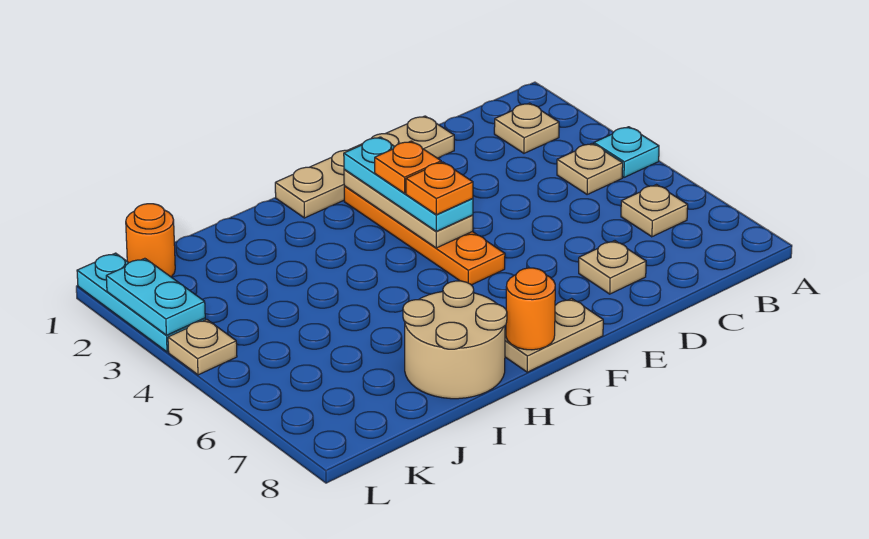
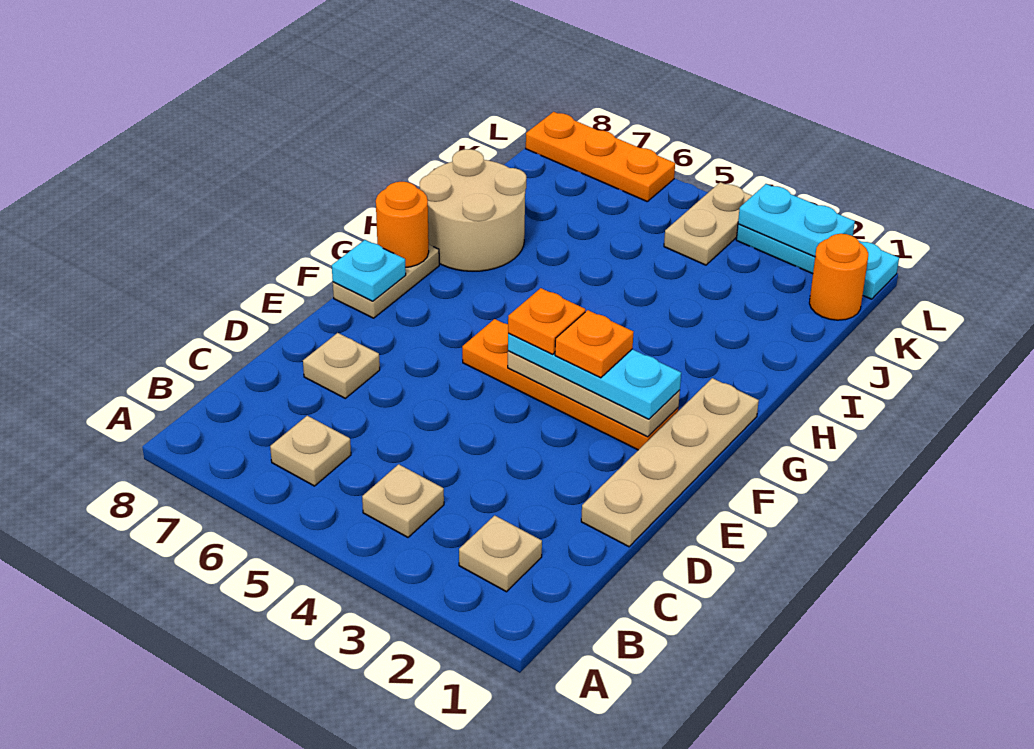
cyan 1x1 plate [594,127,659,177] -> cyan 1x1 plate moved to [332,240,406,301]
tan 1x1 plate [168,319,237,375] -> tan 1x2 plate [664,182,752,265]
none -> orange 1x3 plate [526,112,675,201]

